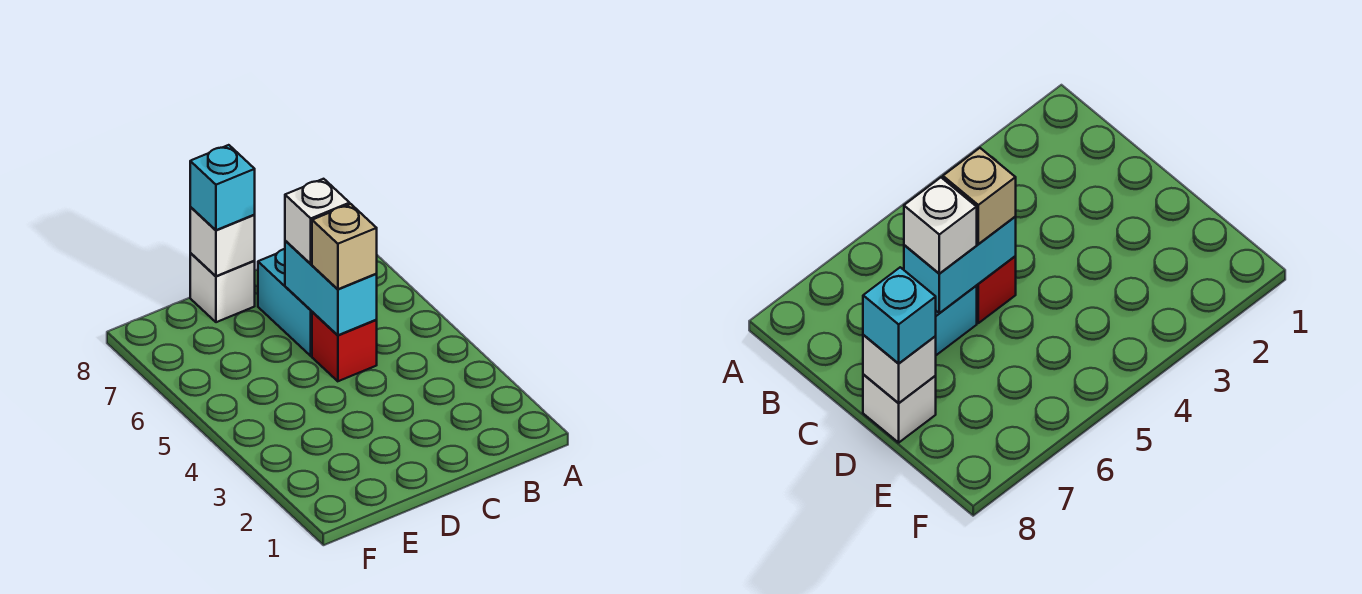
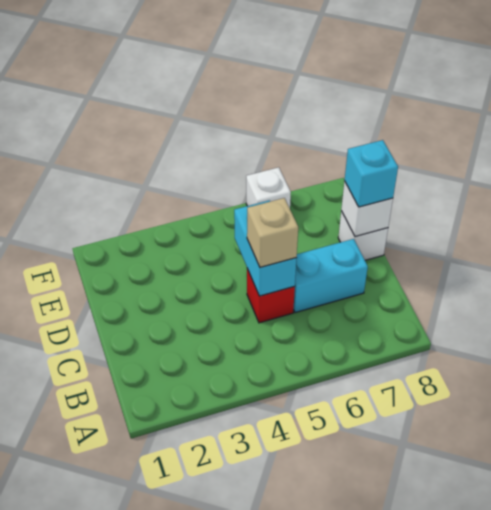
cyan 1x2 brick [285,241,377,335] -> cyan 1x2 brick turned to [234,200,297,296]
white 1x1 brick [285,179,350,264] -> white 1x1 brick moved to [246,167,291,208]

